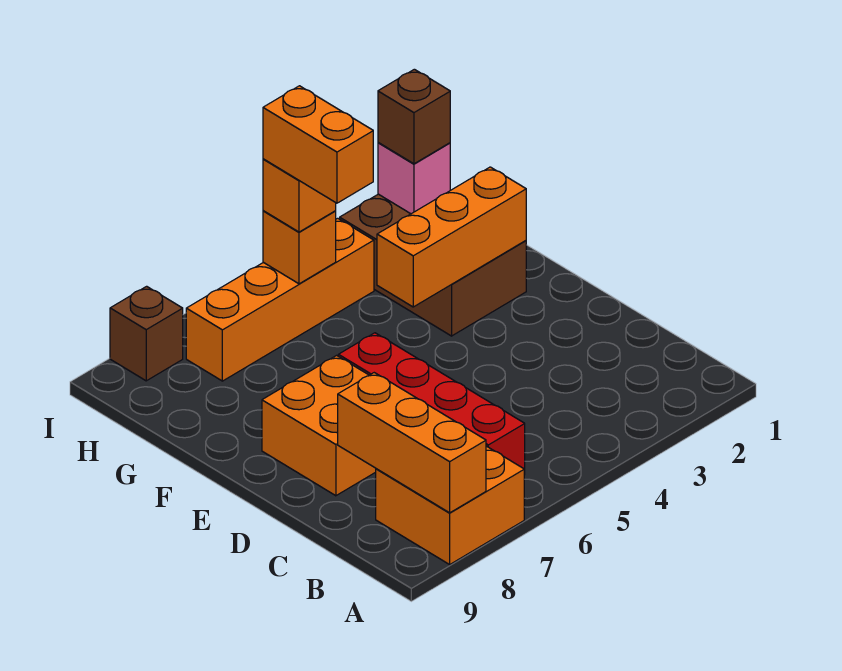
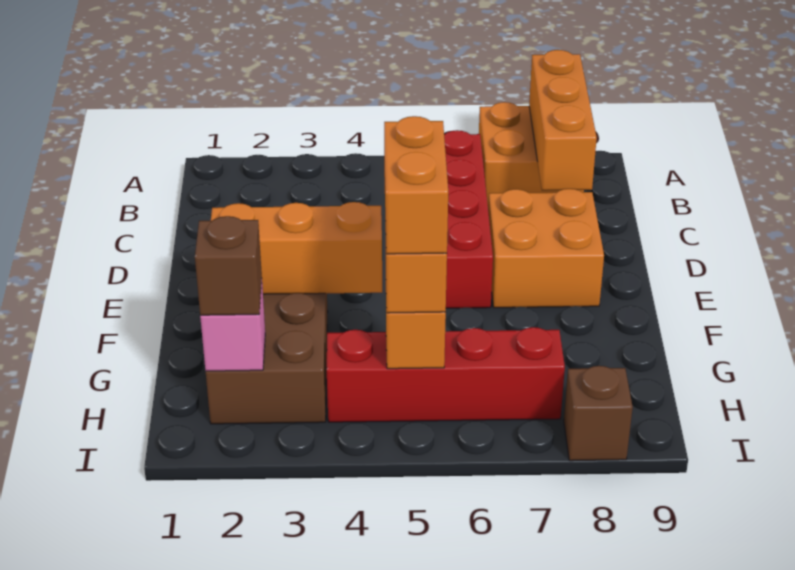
orange 1x4 brick [186,218,374,381] -> red 1x4 brick [327,327,565,422]

